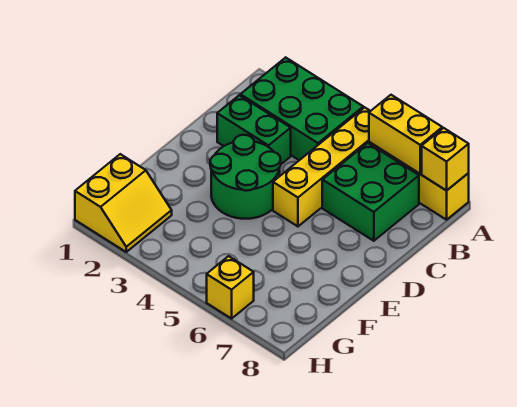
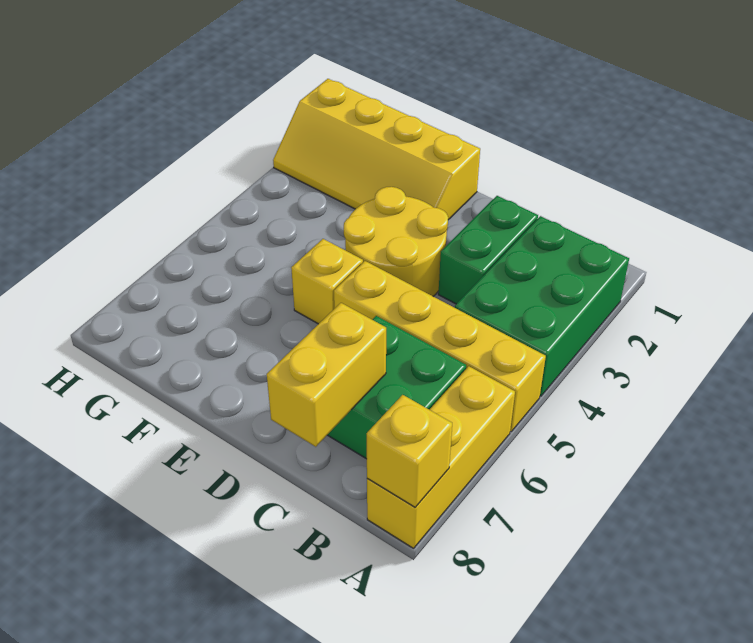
yellow 1x2 brick [369,95,442,174] -> yellow 1x2 brick moved to [267,303,386,447]
green 2x2 round brick [210,135,281,219] -> yellow 2x2 round brick [344,187,448,296]
yellow 2x2 slope [75,154,172,252] -> yellow 2x4 slope [273,79,480,220]
yellow 1x1 brick [207,256,254,319] -> yellow 1x1 brick moved to [291,239,363,324]

